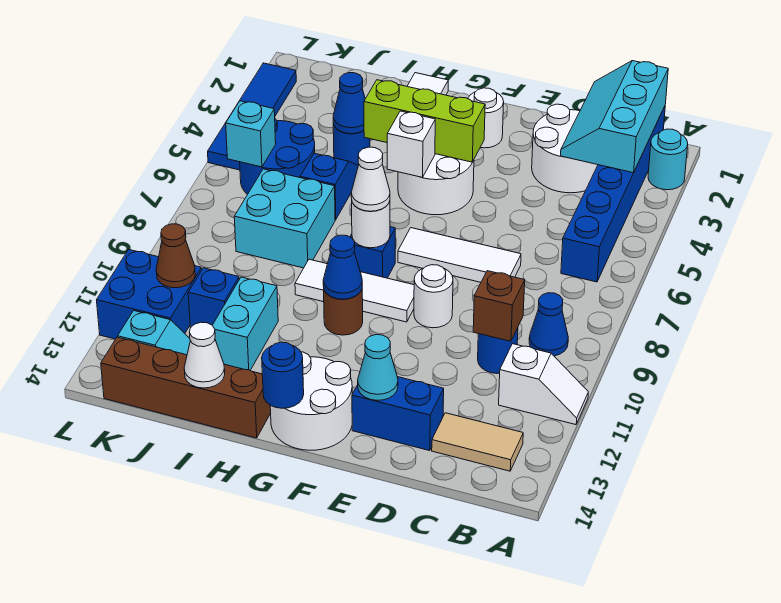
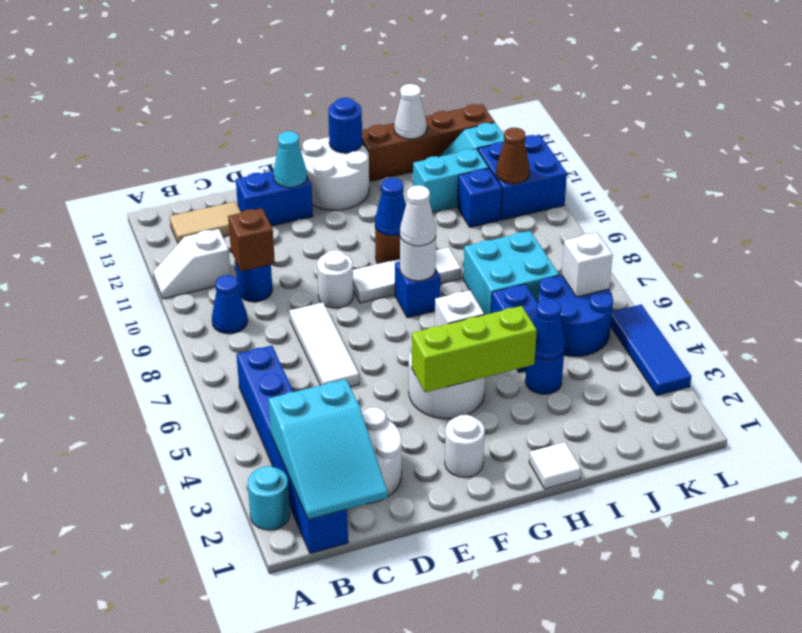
cyan 2x3 slope [561,61,668,173] -> cyan 2x3 slope turned to [268,379,388,520]
white 1x3 tile [398,228,521,282] -> white 1x3 tile turned to [290,302,359,387]
cyan 1x2 brick [212,277,278,370] -> cyan 1x2 brick turned to [413,149,489,213]
cyan 1x1 brick [226,101,276,167] -> white 1x1 brick [562,233,613,297]
blue 1x4 tile [208,63,296,170] -> blue 1x3 tile [610,304,691,395]

